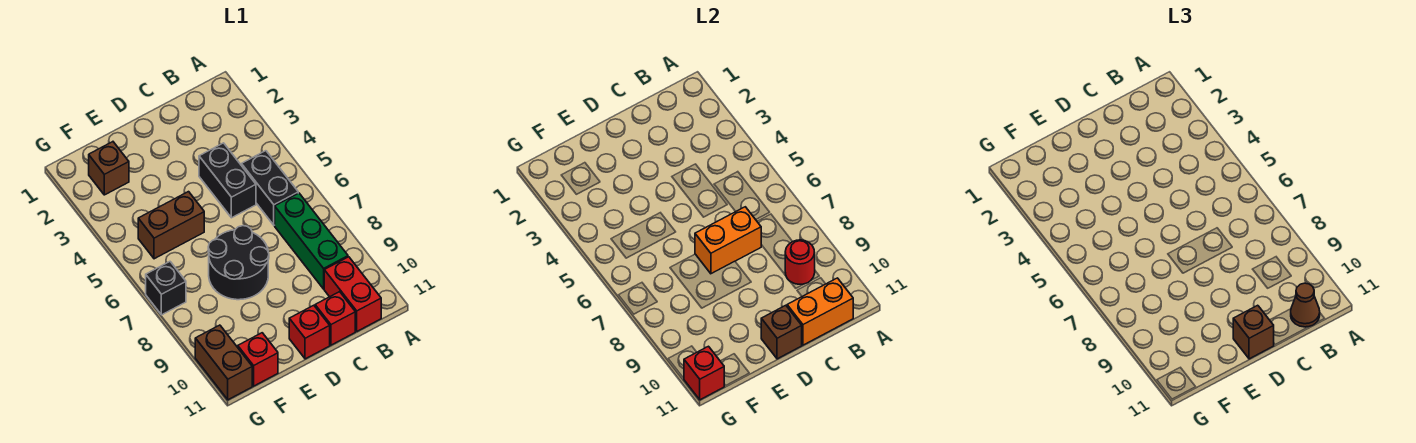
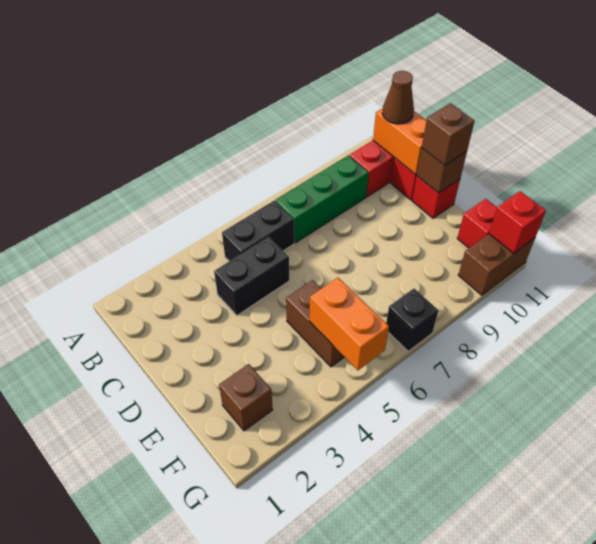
red 1x1 round brick [785,240,815,284] -> none
orange 1x2 brick [695,207,761,274] -> orange 1x2 brick moved to [309,277,389,370]
black 2x2 round brick [208,226,269,300] -> none

